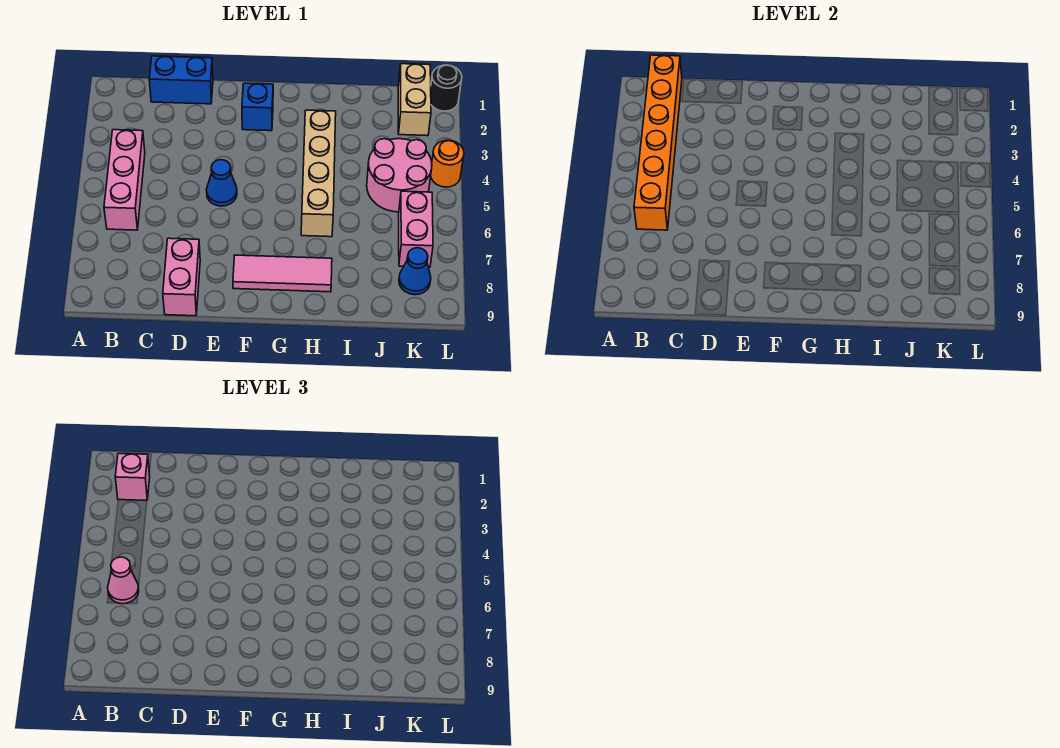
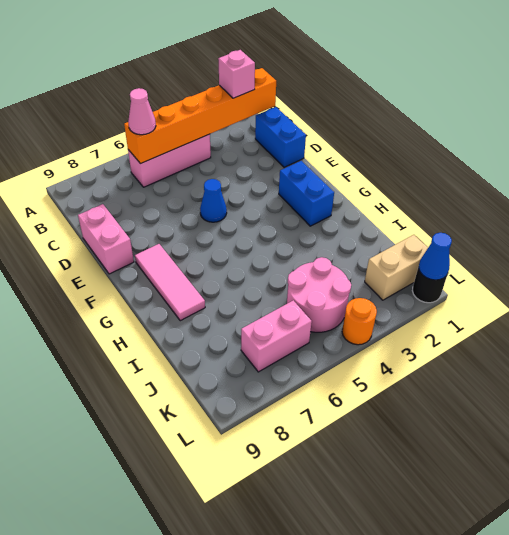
pink 1x2 brick [163,238,200,316] -> pink 1x2 brick turned to [78,204,134,274]
blue 1x1 brick [242,83,273,131] -> blue 1x2 brick [279,161,334,226]
tan 1x4 brick [301,110,336,237] -> none
blue 1x1 cone [399,248,431,295] -> blue 1x1 cone moved to [419,233,452,280]

